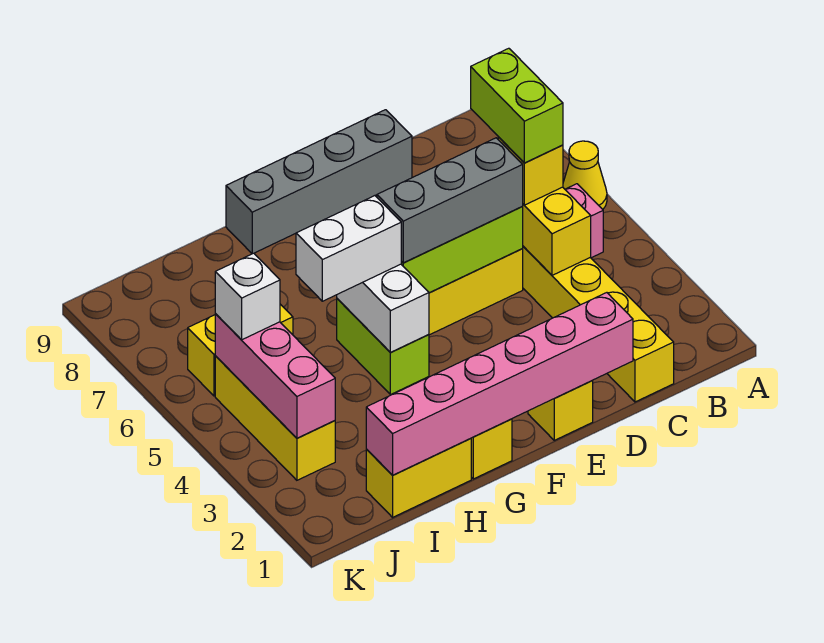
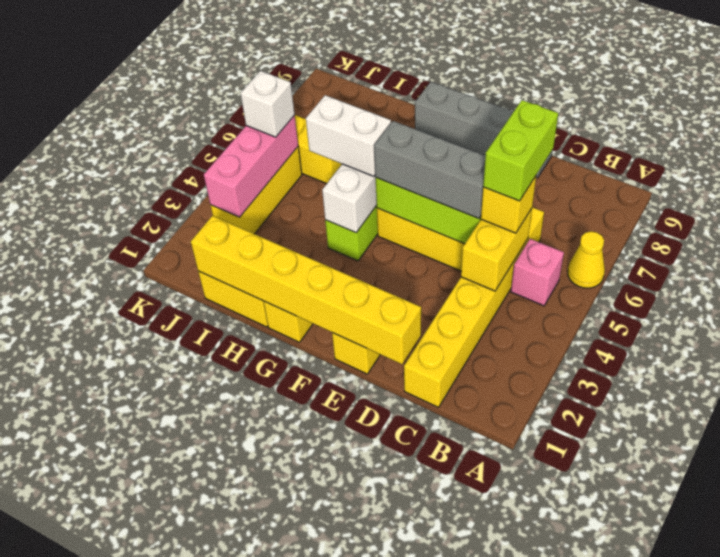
pink 1x6 brick [366,293,633,475] -> yellow 1x6 brick [191,216,421,364]

